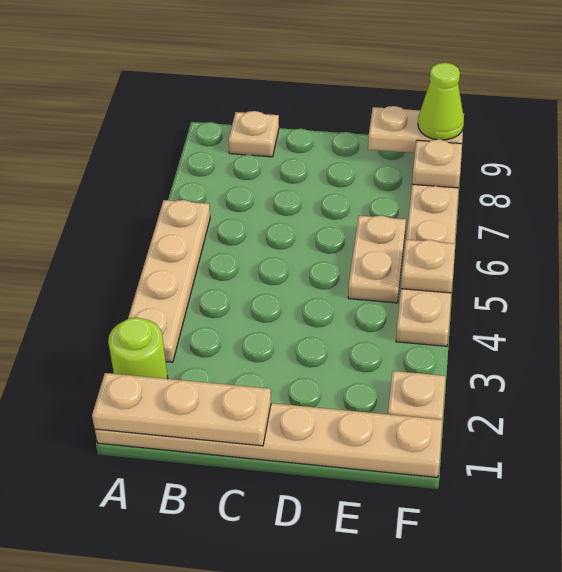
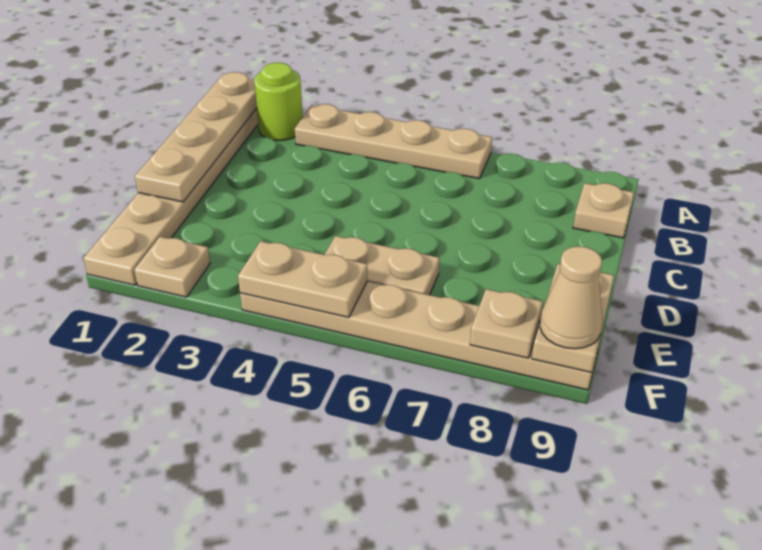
tan 1x3 plate [92,373,271,446] -> tan 1x4 plate [135,72,257,202]
tan 1x1 plate [401,239,455,293] -> tan 1x2 plate [238,241,368,317]
lime 1x1 cone [418,63,464,140] -> tan 1x1 cone [540,246,602,349]

